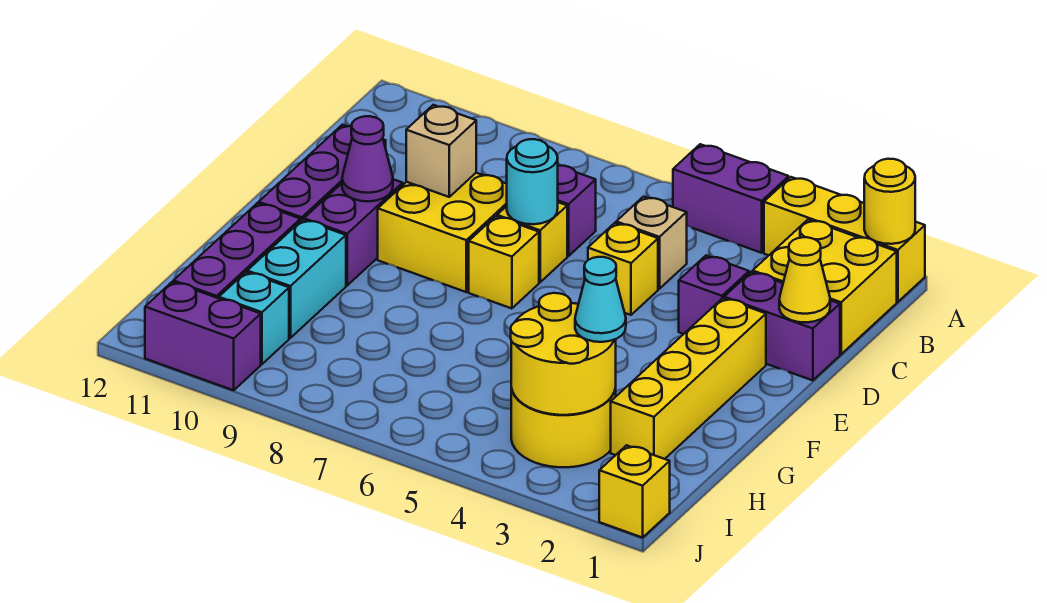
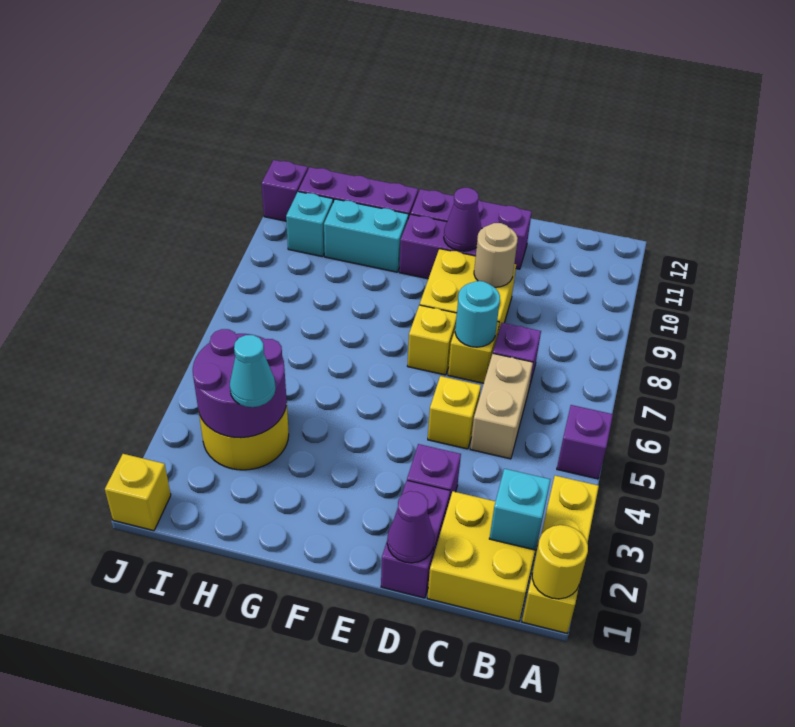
purple 1x2 brick [673,144,789,253] -> purple 1x1 brick [557,405,613,479]
none -> cyan 1x1 brick [489,469,550,550]
tan 1x1 brick [616,197,687,289] -> tan 1x2 brick [470,353,533,459]
yellow 1x1 cone [779,237,830,322] -> purple 1x1 cone [387,491,434,563]
tan 1x1 brick [406,105,476,197] -> tan 1x1 round brick [474,223,518,287]
yellow 1x4 brick [611,298,766,459] -> none
yellow 2x2 round brick [511,293,616,415] -> purple 2x2 round brick [193,329,287,438]
purple 1x2 brick [145,282,261,390] -> purple 1x1 brick [262,160,308,221]

